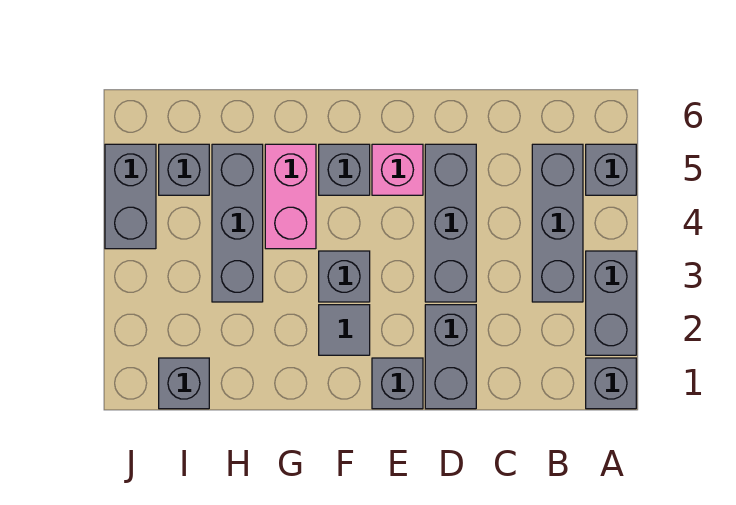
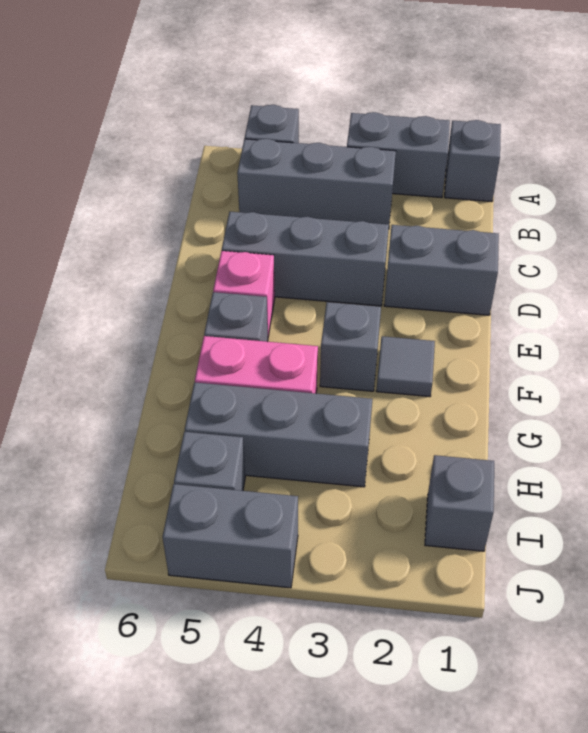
grey 1x1 brick [372,358,423,409] -> none

